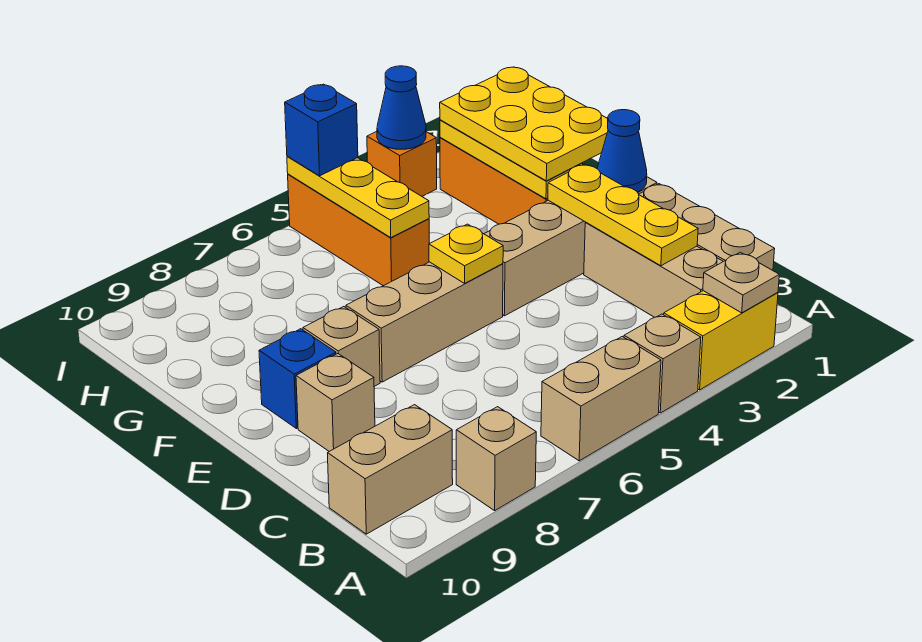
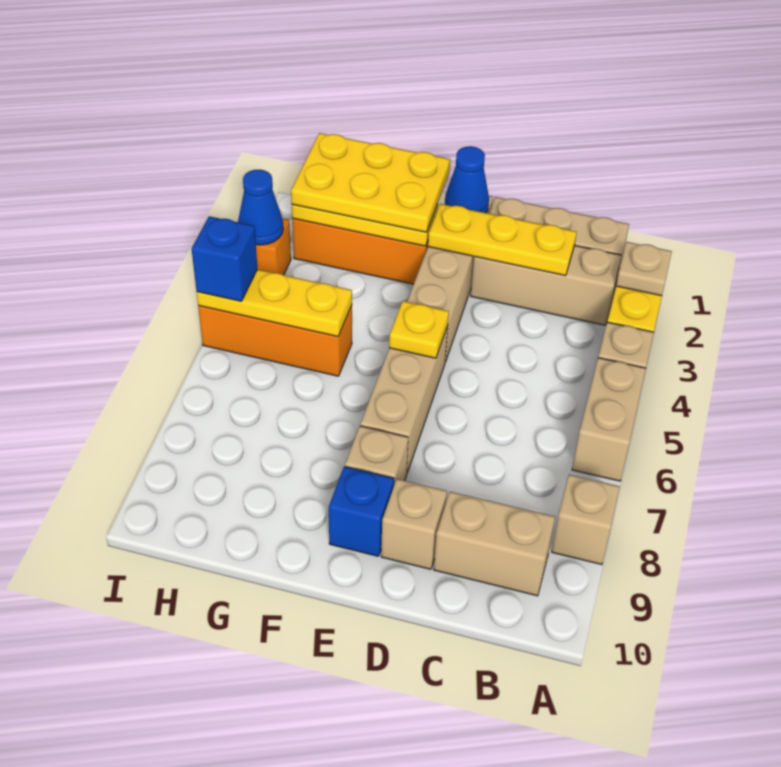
tan 1x2 brick [328,405,453,534] -> tan 1x2 brick turned to [434,492,555,596]

